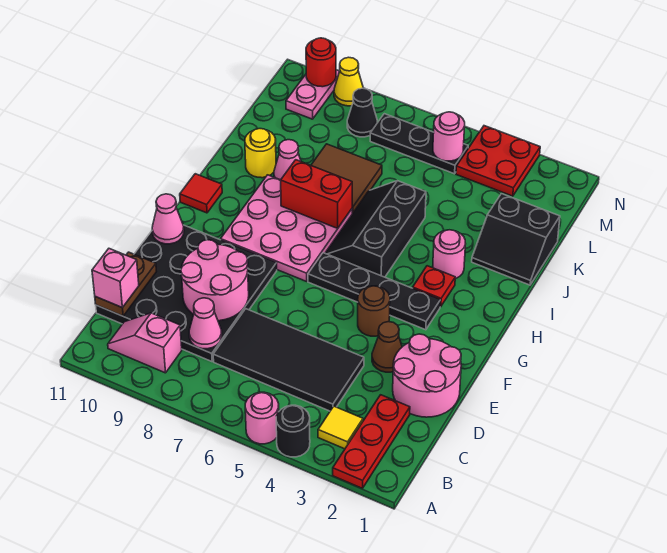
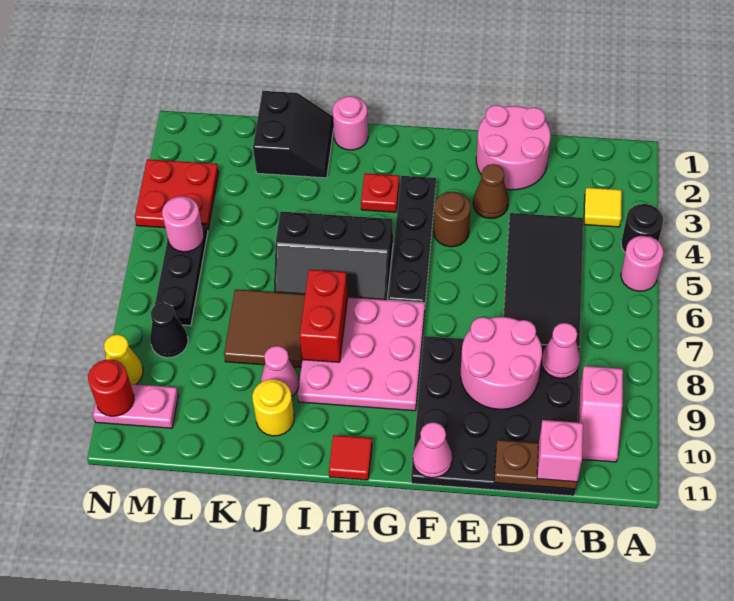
red 1x3 plate [333,395,410,488] -> none
pink 1x1 round brick [433,230,466,279] -> pink 1x1 round brick moved to [333,96,368,150]

